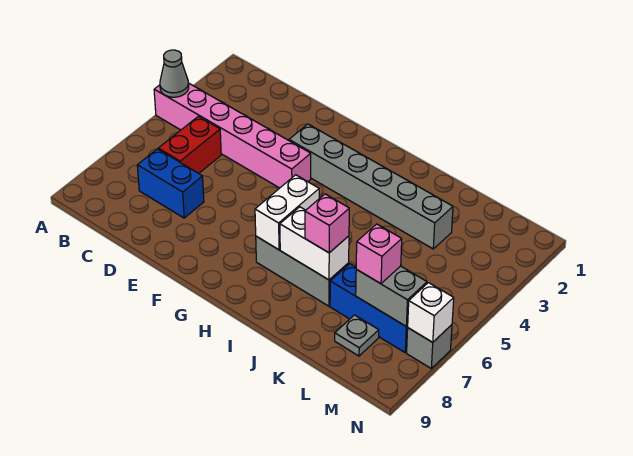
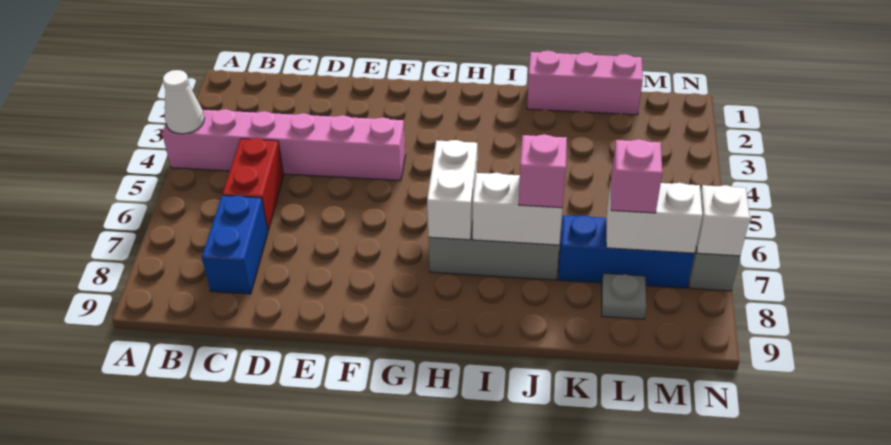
grey 1x1 cone [160,50,189,97] -> white 1x1 cone [163,70,204,134]
blue 1x2 brick [137,149,204,218] -> blue 1x2 brick turned to [202,196,268,294]
grey 1x6 brick [289,124,453,249] -> none
none -> pink 1x3 brick [527,51,643,115]
grey 1x2 brick [356,266,427,326] -> white 1x2 brick [606,183,703,253]

